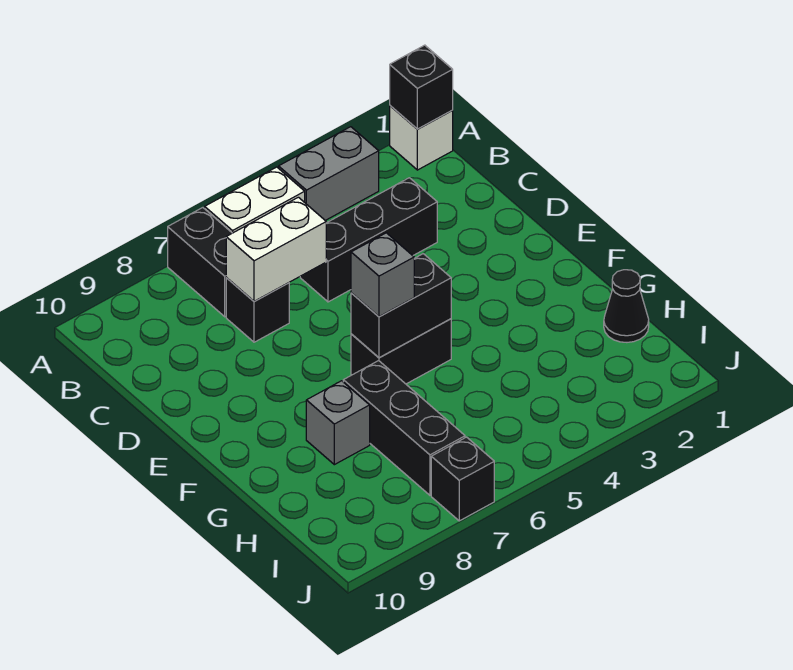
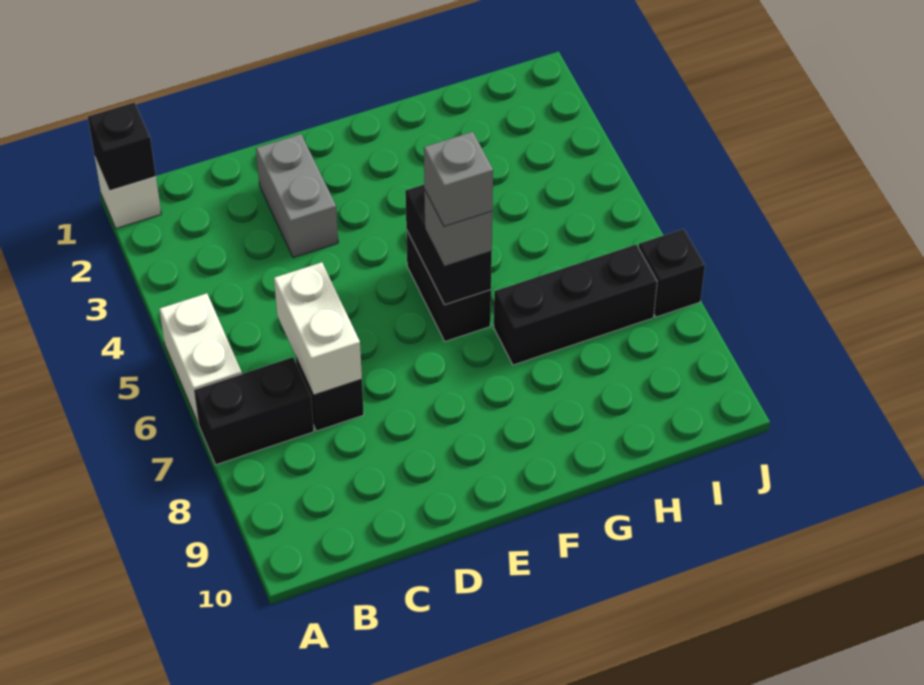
grey 1x2 brick [279,127,379,220] -> grey 1x2 brick moved to [256,134,338,258]
black 1x3 brick [300,178,437,302] -> none
grey 1x1 brick [306,381,370,465] -> grey 1x1 brick moved to [424,132,493,227]
black 1x1 cone [604,270,649,342] -> none

